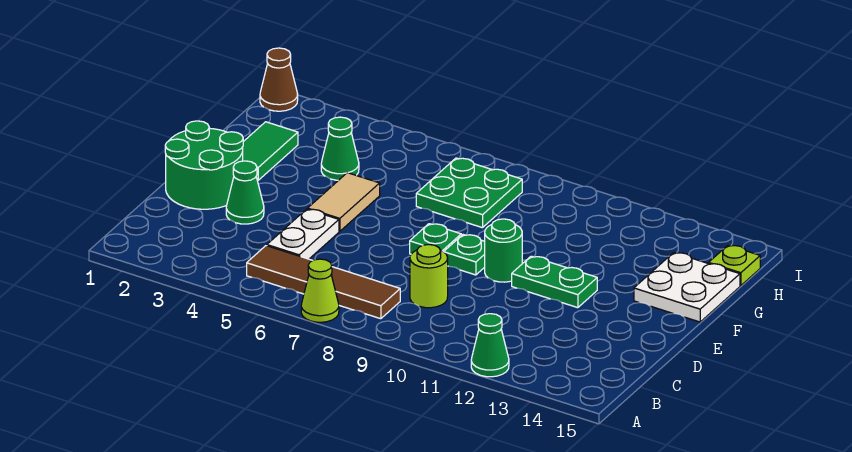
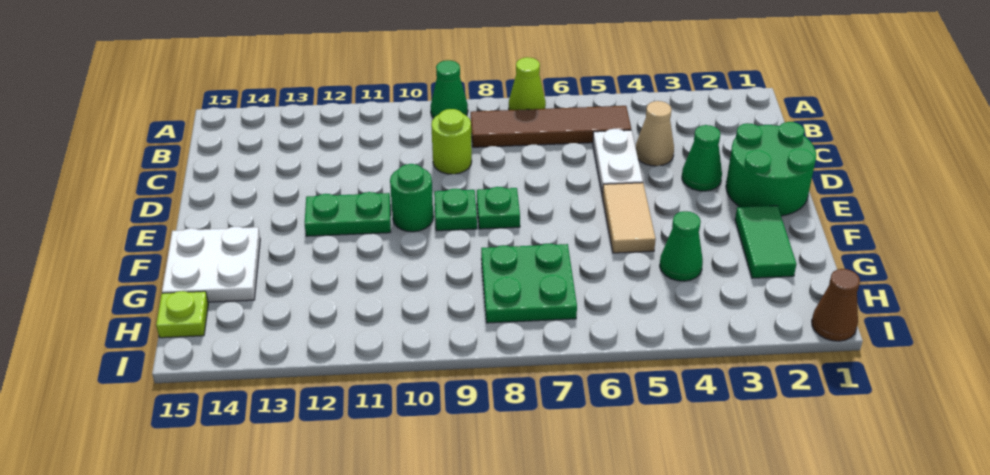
green 1x1 cone [471,314,509,377] -> green 1x1 cone moved to [431,60,468,118]
none -> tan 1x1 cone [636,101,674,166]

